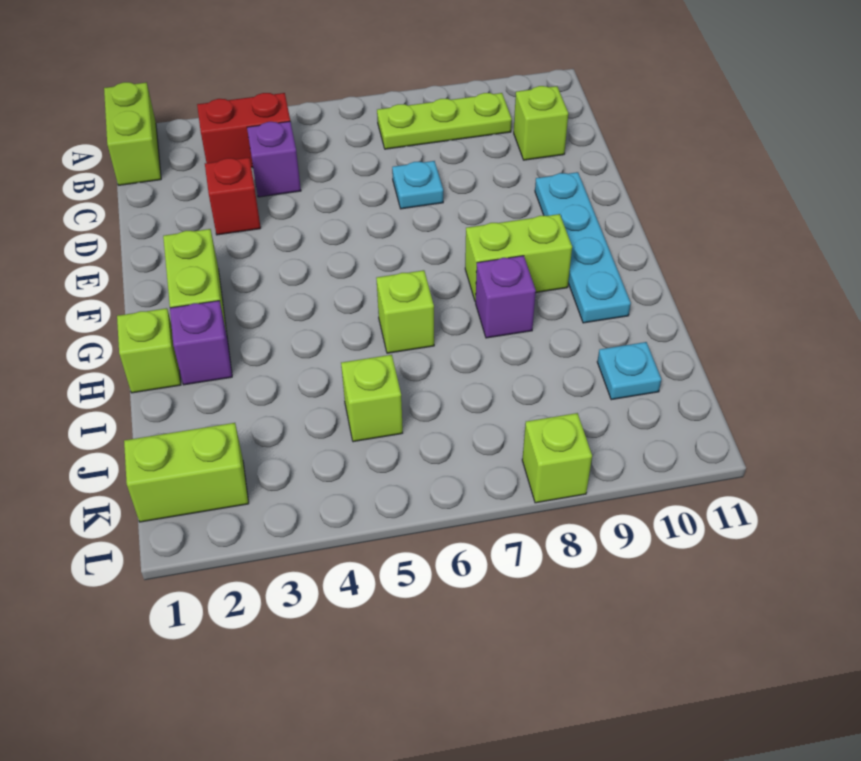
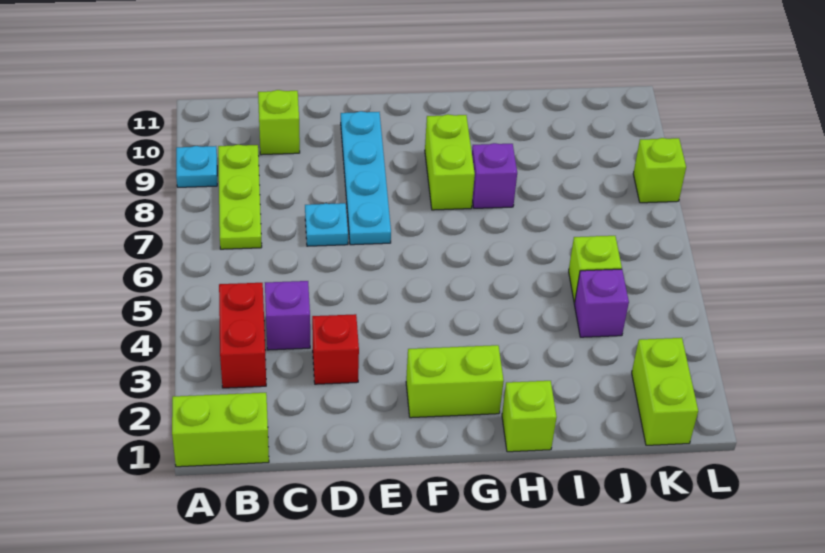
cyan 1x4 plate [535,172,631,323] -> cyan 1x4 plate turned to [341,111,391,245]
purple 1x1 brick [170,301,232,385] -> purple 1x1 brick moved to [574,269,629,337]
lime 1x1 brick [376,270,434,353] -> none
cyan 1x1 plate [597,342,661,400] -> cyan 1x1 plate moved to [176,146,217,187]

